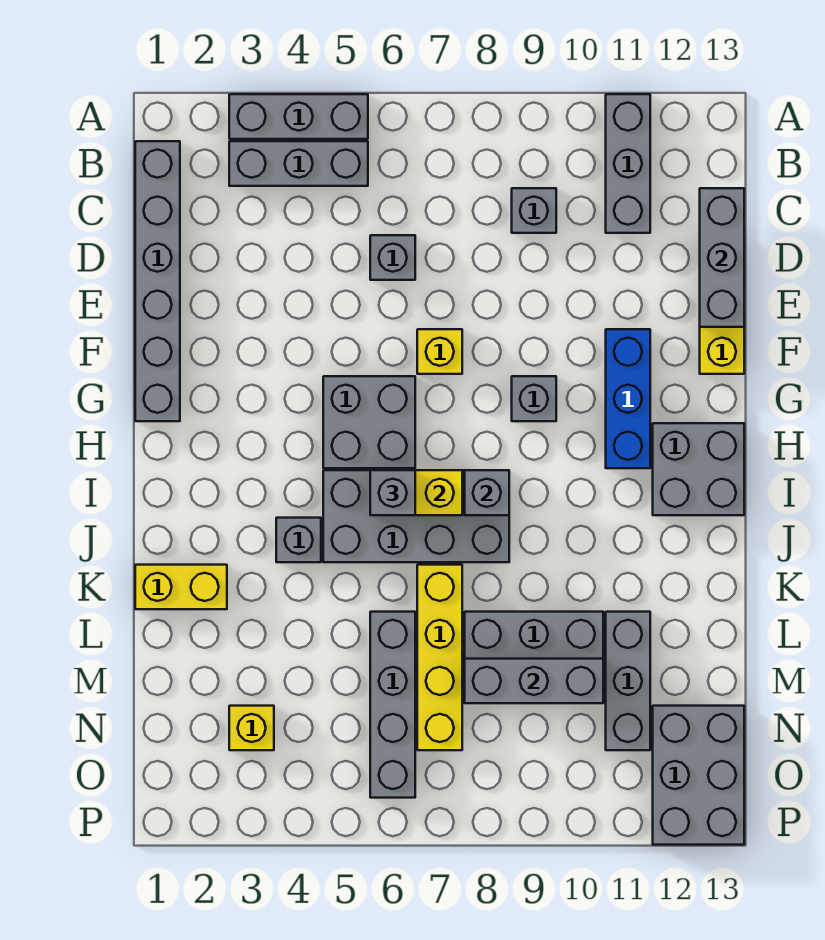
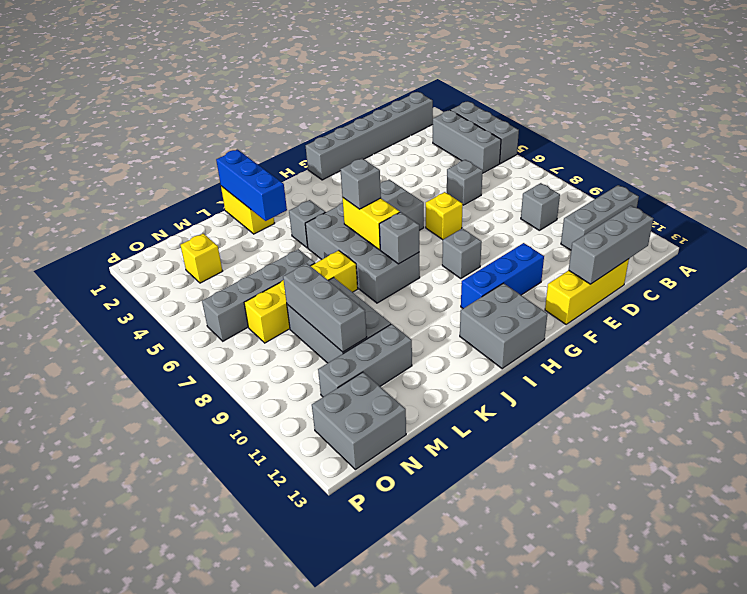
none -> blue 1x3 brick [216,150,287,221]
grey 2x3 brick [653,706,744,845] -> grey 2x2 brick [312,372,406,470]

